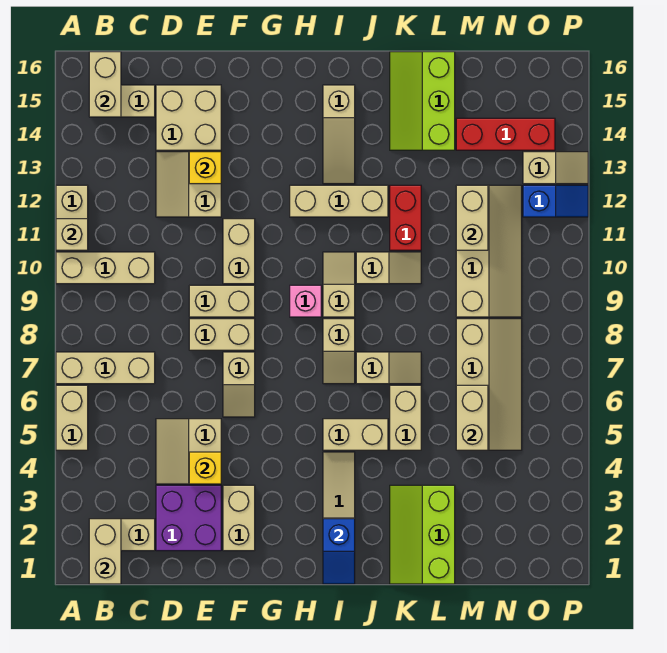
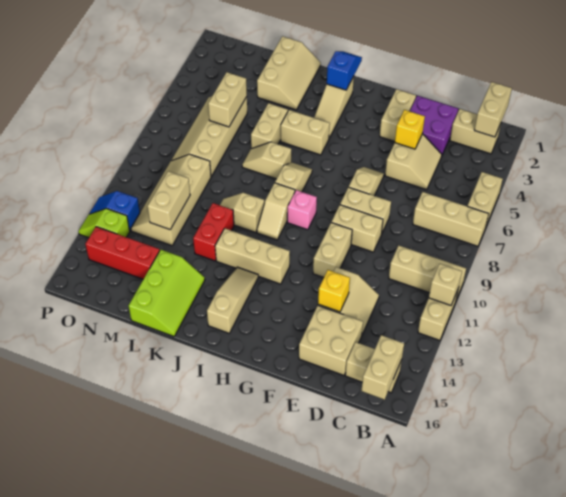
lime 2x3 slope [390,485,455,584] -> tan 2x3 slope [257,36,321,110]
tan 1x2 slope [523,152,588,184] -> lime 1x2 slope [78,208,130,238]

